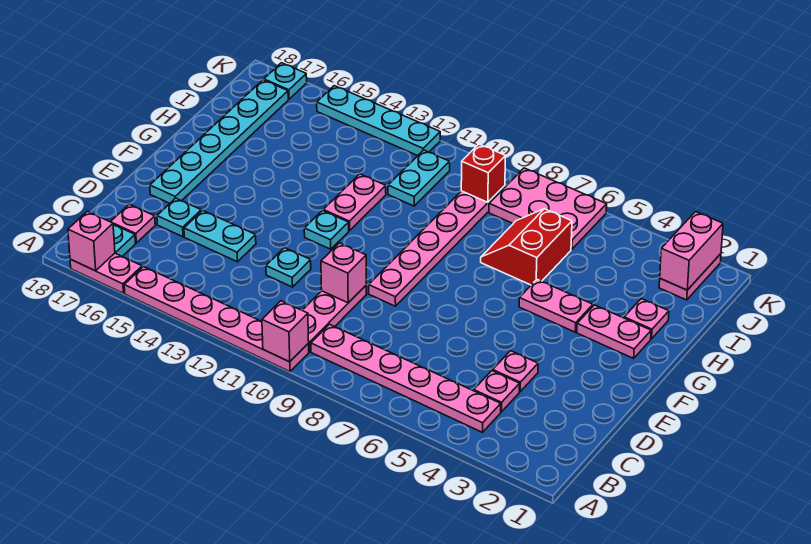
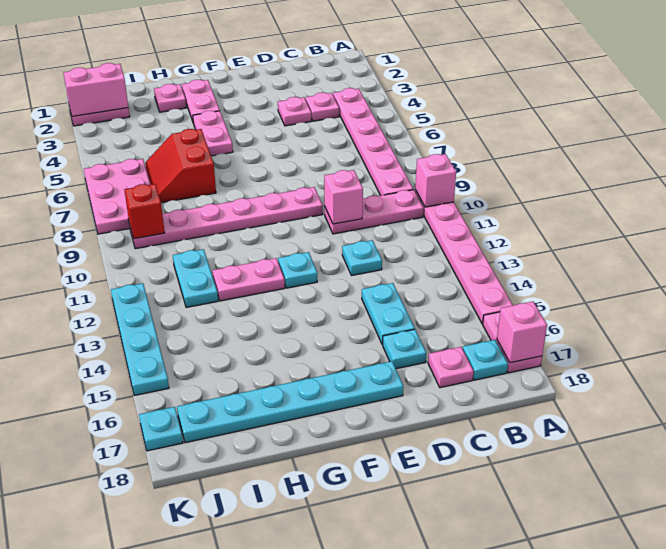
red 2x2 slope [481,209,572,285] -> red 2x2 slope turned to [145,129,216,203]
cyan 1x2 plate [388,150,450,206] -> cyan 1x2 plate turned to [173,249,218,308]

